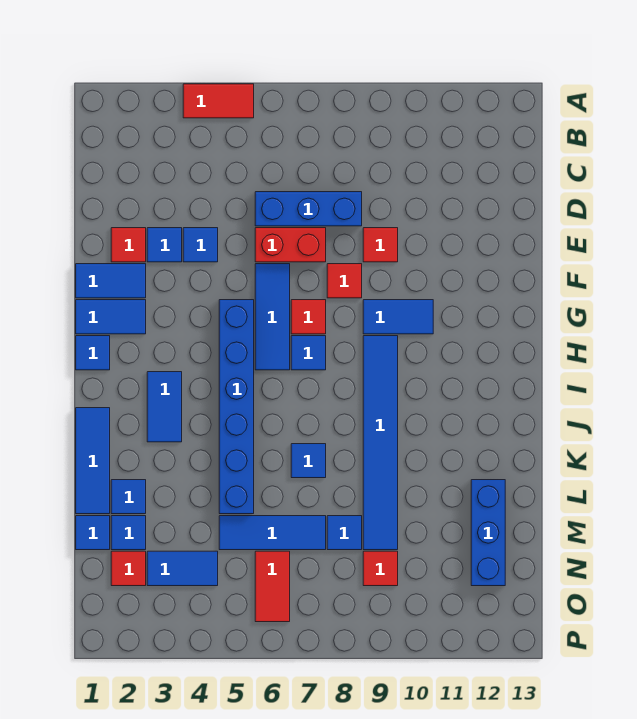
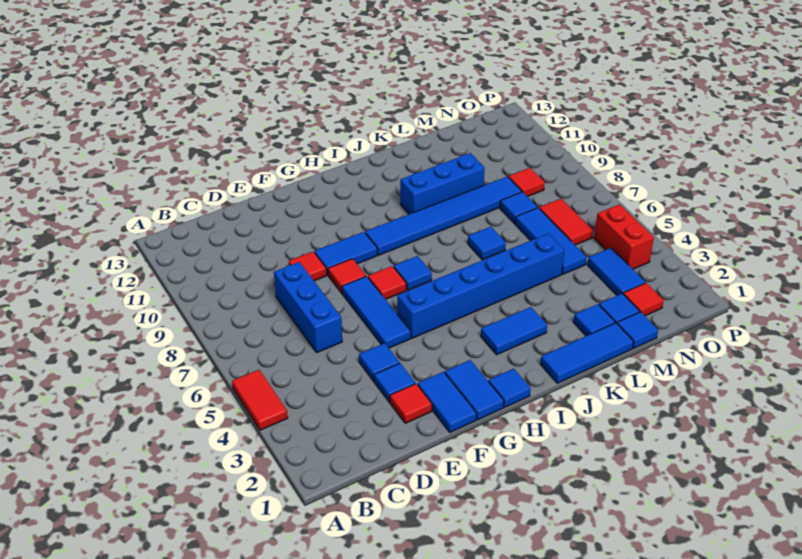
red 1x2 brick [255,228,326,262] -> red 1x2 brick moved to [594,204,654,269]
blue 1x3 tile [255,264,290,370] -> blue 1x3 tile turned to [342,276,411,348]
blue 1x2 tile [363,300,433,334] -> blue 1x2 tile turned to [315,232,377,275]
blue 1x3 brick [471,480,505,586] -> blue 1x3 brick moved to [400,153,485,214]
red 1x2 tile [255,551,290,622] -> red 1x2 tile turned to [539,199,593,245]

